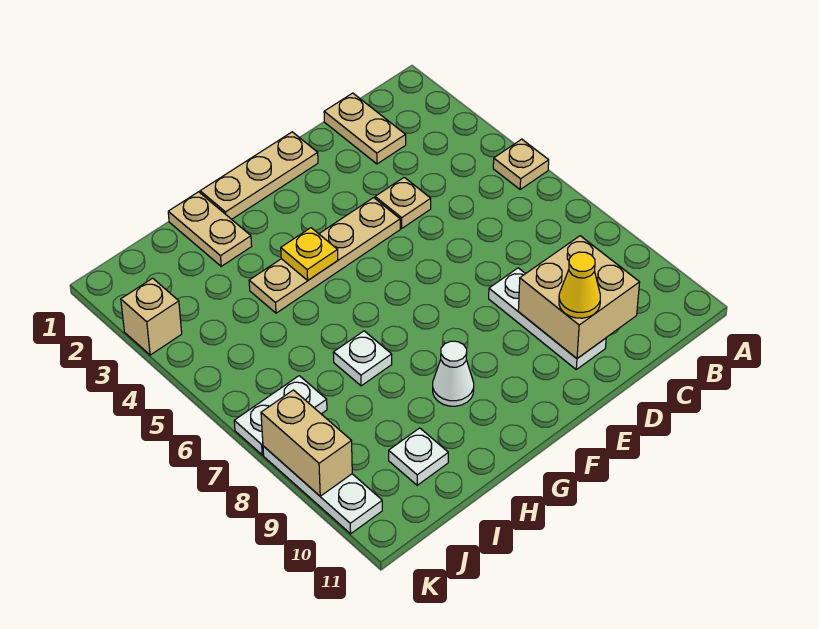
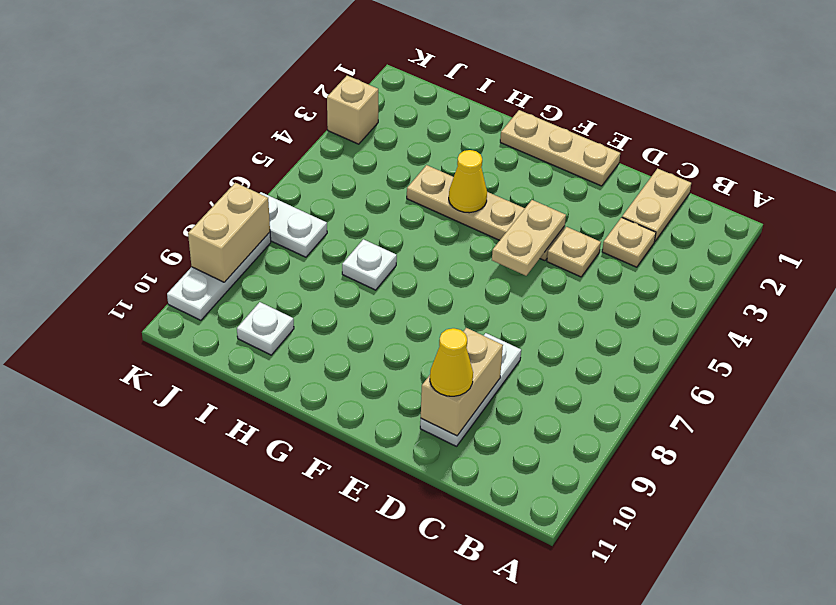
tan 1x1 plate [493,139,549,189] -> tan 1x1 plate moved to [602,217,656,267]
tan 2x2 brick [518,236,640,359] -> tan 1x2 brick [421,328,503,436]
yellow 1x1 plate [281,228,338,280] -> yellow 1x1 cone [449,150,487,213]
white 1x1 cone [433,341,474,406] -> none
tan 1x2 plate [168,192,252,266] -> tan 1x2 plate moved to [492,200,566,276]

